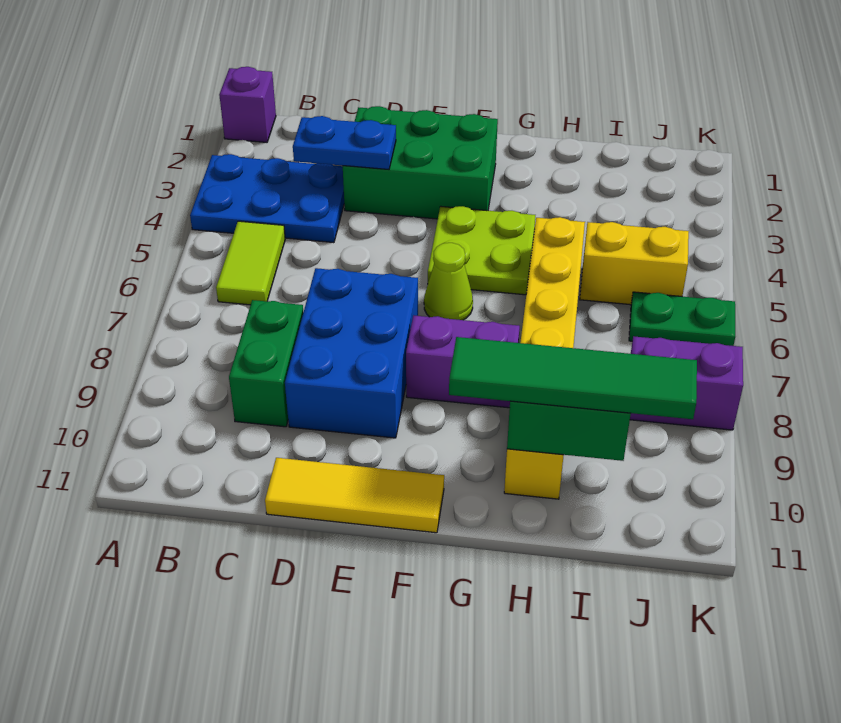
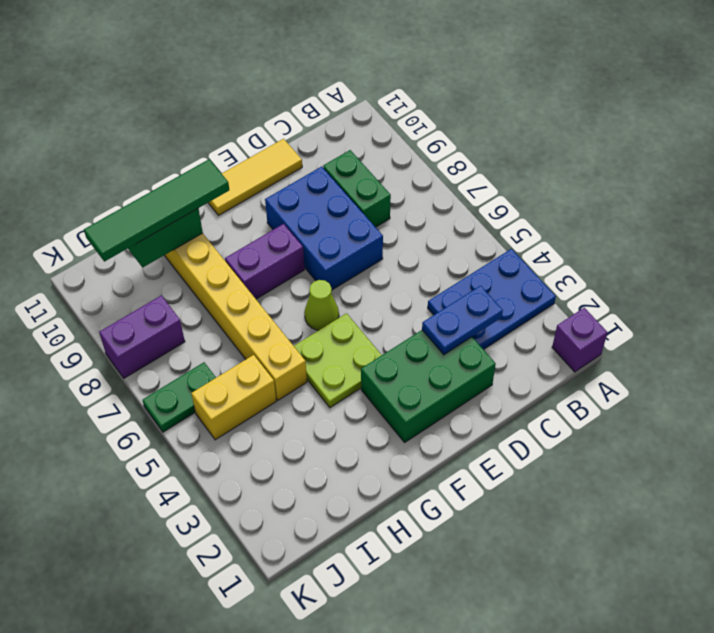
lime 1x2 tile [216,221,285,305] -> none

